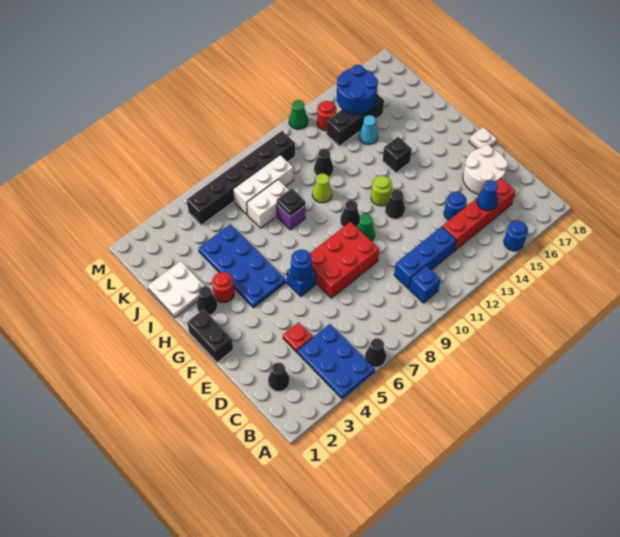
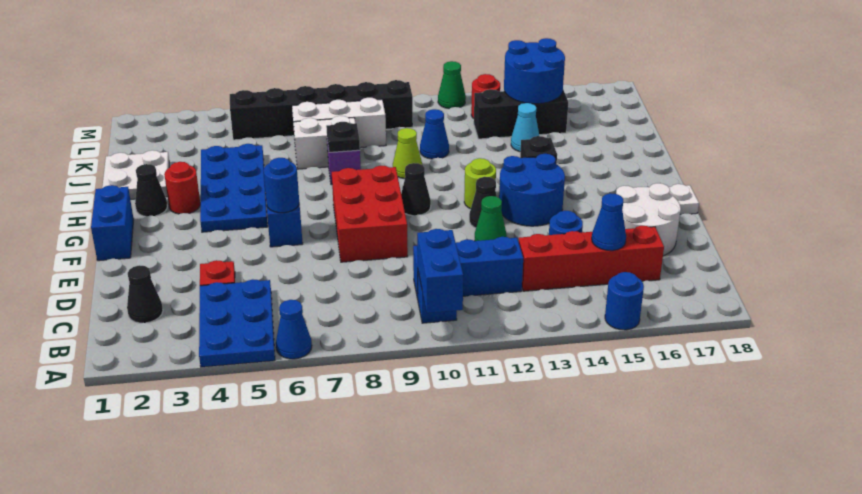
black 1x1 cone [365,338,386,367] -> blue 1x1 cone [276,300,312,359]
none -> blue 1x2 brick [417,229,463,313]
red 2x3 brick [310,222,379,298] -> red 2x3 brick turned to [332,166,408,262]
black 1x2 brick [187,309,233,362] -> blue 1x2 brick [91,185,134,261]
green 1x1 cone [357,214,375,241] -> green 1x1 cone moved to [475,196,507,241]
none -> blue 2x2 round brick [499,154,565,226]
black 1x1 cone [314,149,333,177] -> blue 1x1 cone [420,109,449,159]

